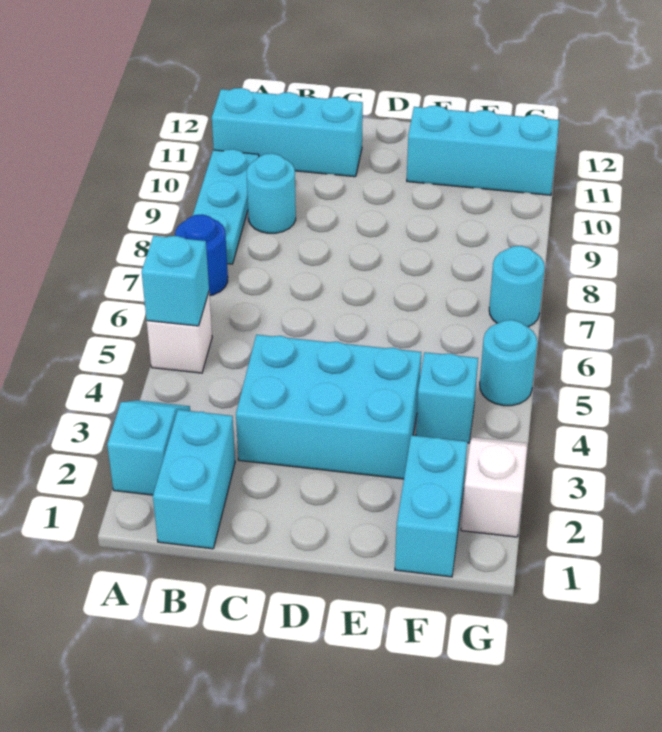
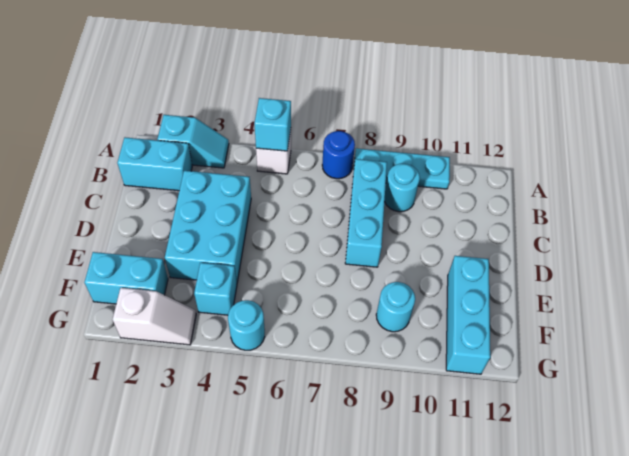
cyan 1x3 brick [212,88,363,177] -> cyan 1x3 brick moved to [345,159,387,267]
cyan 1x1 round brick [489,246,545,327] -> cyan 1x1 round brick moved to [376,282,415,332]

